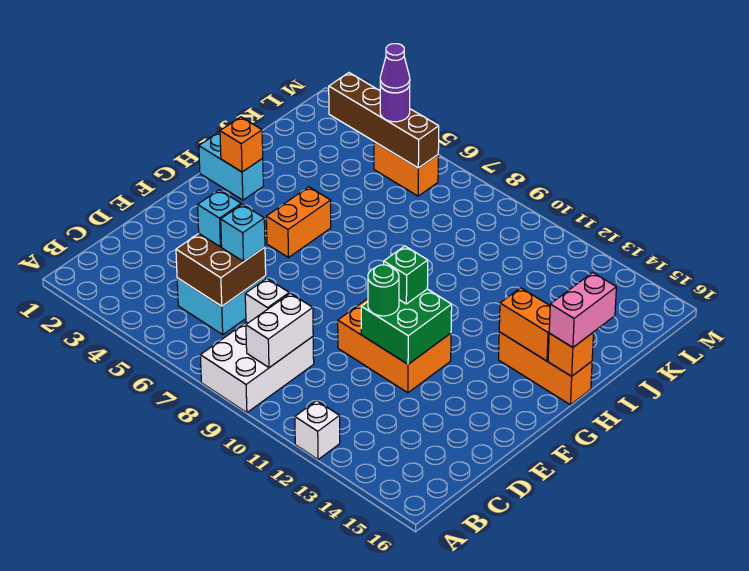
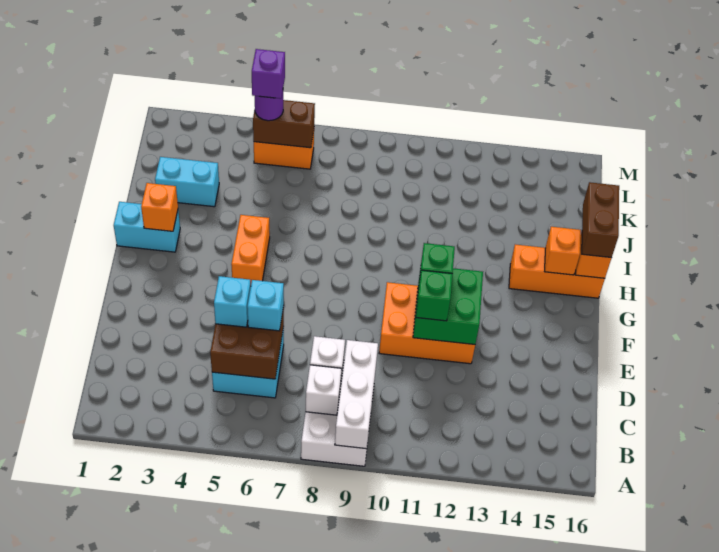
white 1x1 brick [295,401,340,459] -> white 1x1 brick moved to [306,365,342,415]
white 1x2 brick [246,293,313,368] -> white 1x3 brick [335,340,378,449]
green 1x1 round brick [368,265,399,316] -> green 1x1 brick [416,270,452,321]
orange 1x2 brick [499,288,550,361] -> orange 1x1 brick [545,227,581,275]
pink 1x2 brick [549,273,616,347] -> brown 1x2 brick [582,182,619,258]
none -> cyan 1x2 brick [155,157,219,207]
brown 1x4 brick [329,73,439,168] -> brown 1x2 brick [253,100,315,148]
purple 1x1 cone [380,44,410,93] -> purple 1x1 brick [252,49,285,99]

